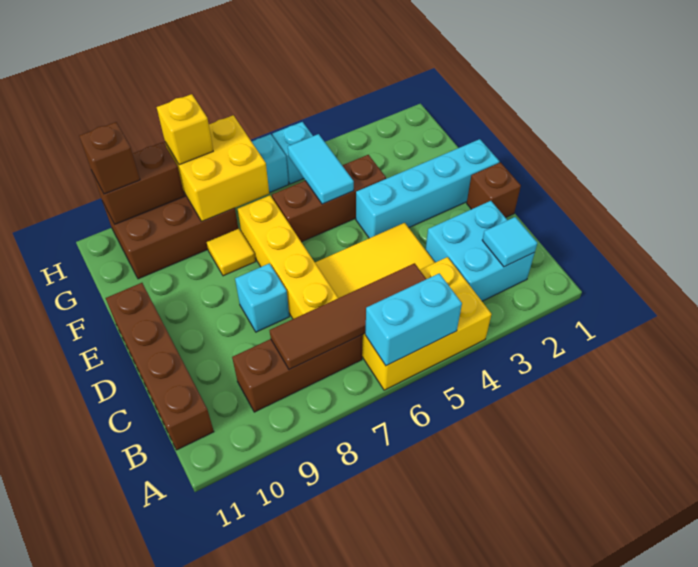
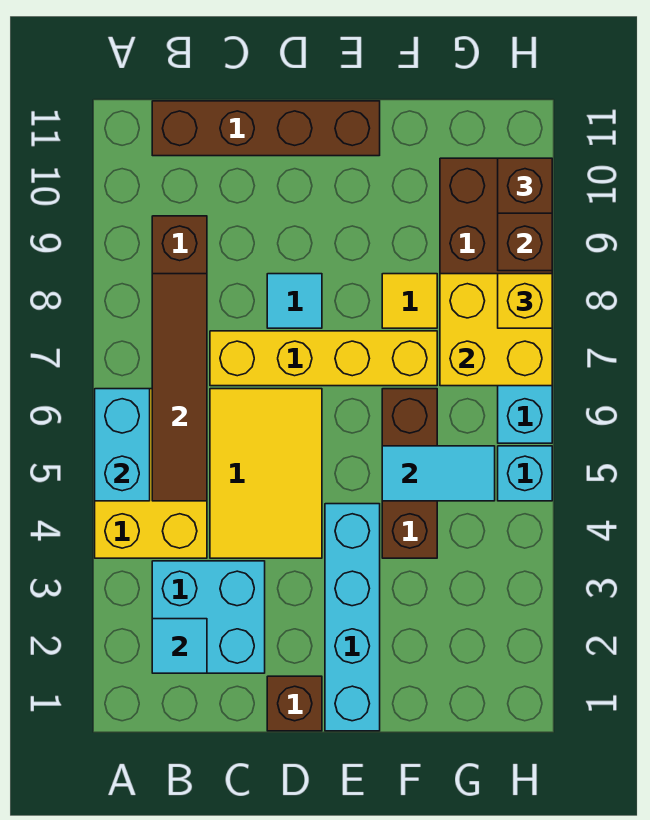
cyan 1x1 brick [235,263,289,332] -> cyan 1x1 tile [267,274,322,328]

